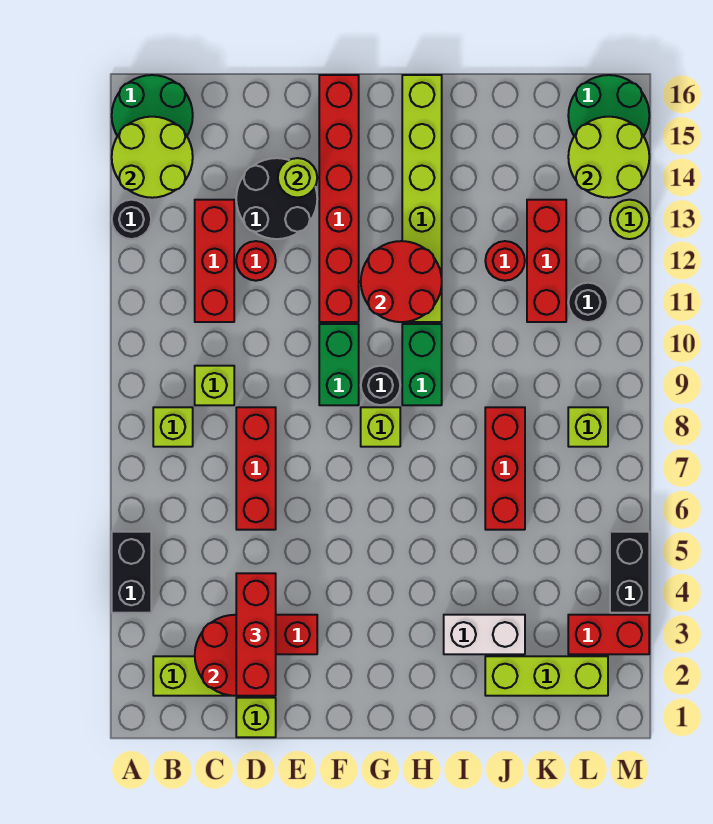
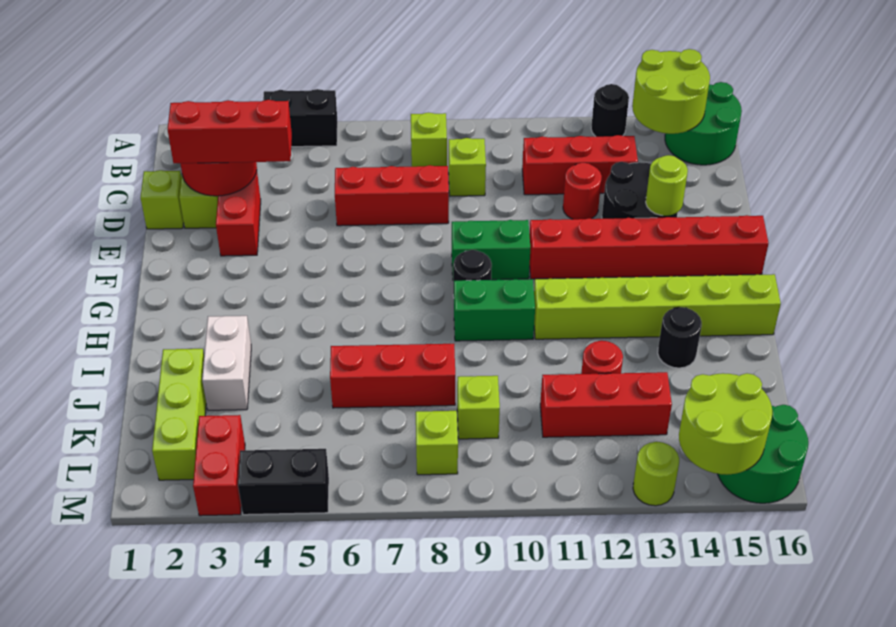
lime 1x1 brick [361,407,400,447] -> lime 1x1 brick moved to [457,376,500,439]
red 2x2 round brick [361,241,442,322] -> none
black 1x1 round brick [568,283,608,322] -> black 1x1 round brick moved to [658,307,702,368]

